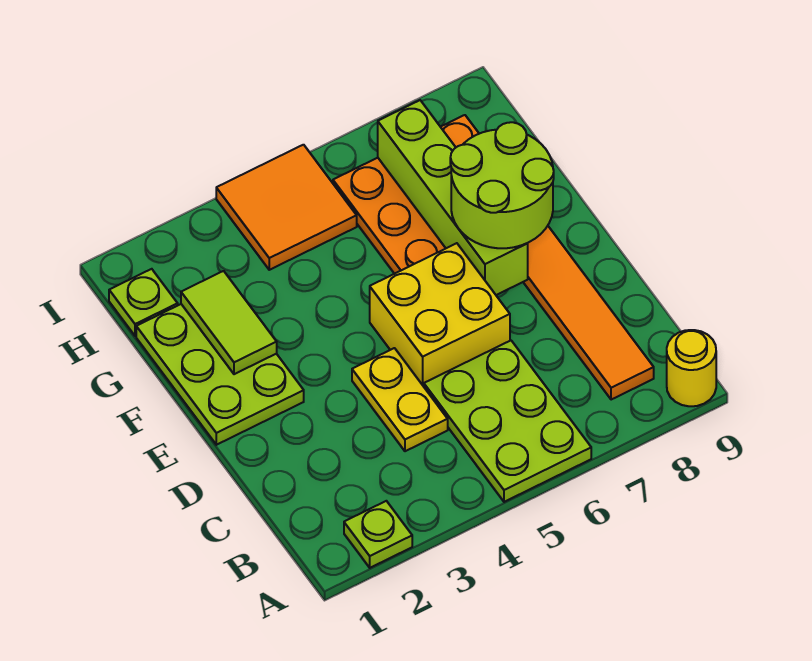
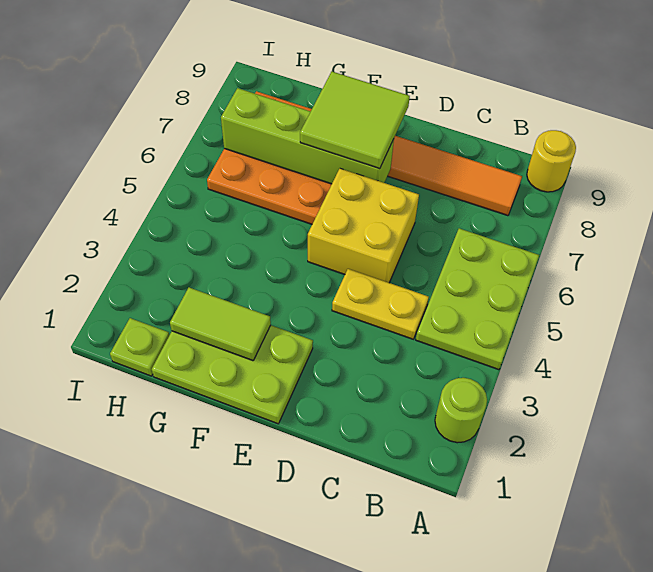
lime 1x1 plate [344,501,412,568] -> lime 1x1 round brick [435,378,487,443]
lime 2x3 plate [424,341,591,502] -> lime 2x3 plate turned to [416,228,539,370]
lime 2x2 round brick [450,122,554,248] -> lime 2x2 tile [300,72,410,169]
orange 2x2 tile [216,145,357,270] -> none

